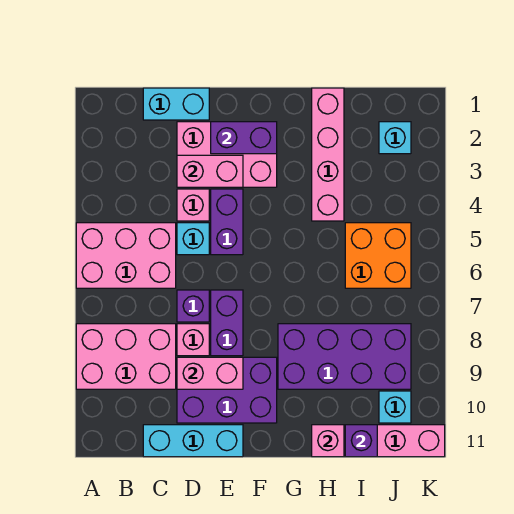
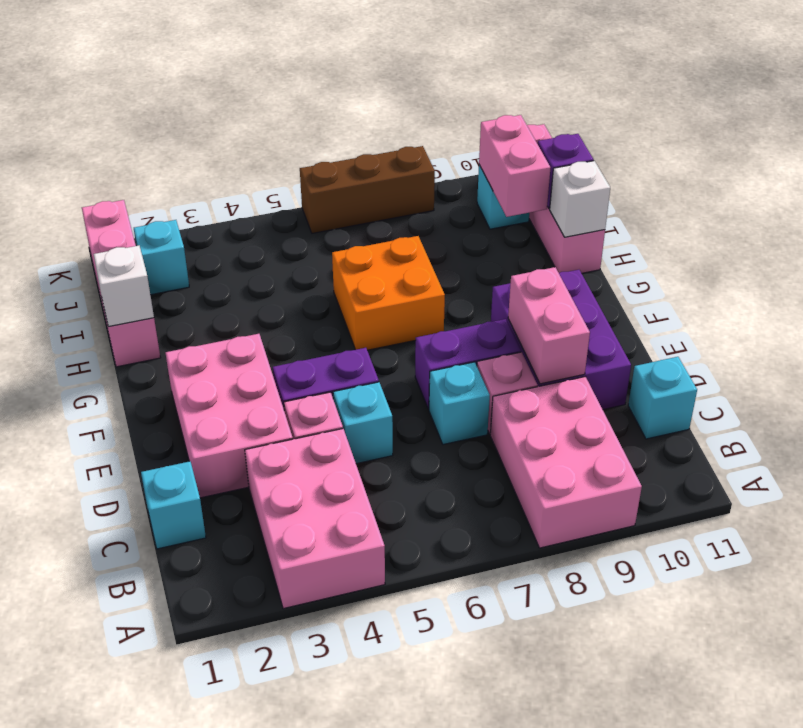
pink 2x3 brick [76,223,176,288] -> pink 2x3 brick moved to [245,429,385,609]
cyan 1x2 brick [143,88,209,120] -> cyan 1x1 brick [141,461,206,549]
cyan 1x3 brick [143,425,243,457] -> cyan 1x1 brick [628,357,697,439]
pink 1x2 brick [177,155,243,187] -> pink 1x2 brick moved to [479,115,551,217]
purple 1x1 brick [177,290,209,322] -> cyan 1x1 brick [429,362,490,445]
purple 1x2 brick [211,122,277,154] -> none
purple 2x4 brick [278,324,411,389] -> none
pink 1x4 brick [312,88,344,221] -> pink 1x4 brick turned to [82,200,161,367]
none -> white 1x1 brick [93,246,154,327]
pink 1x1 brick [312,425,344,457] -> white 1x1 brick [550,161,610,237]
orange 2x2 brick [345,223,411,288] -> orange 2x2 brick moved to [332,236,445,350]
none -> brown 1x3 brick [300,146,435,233]

